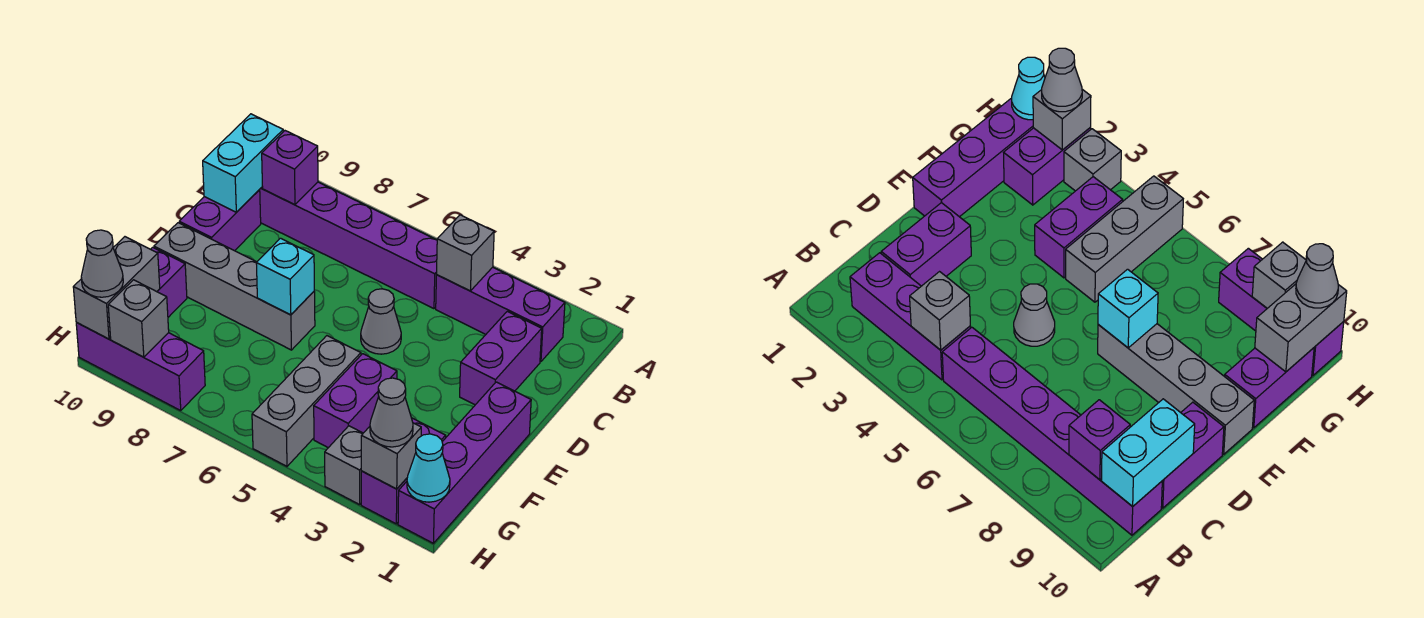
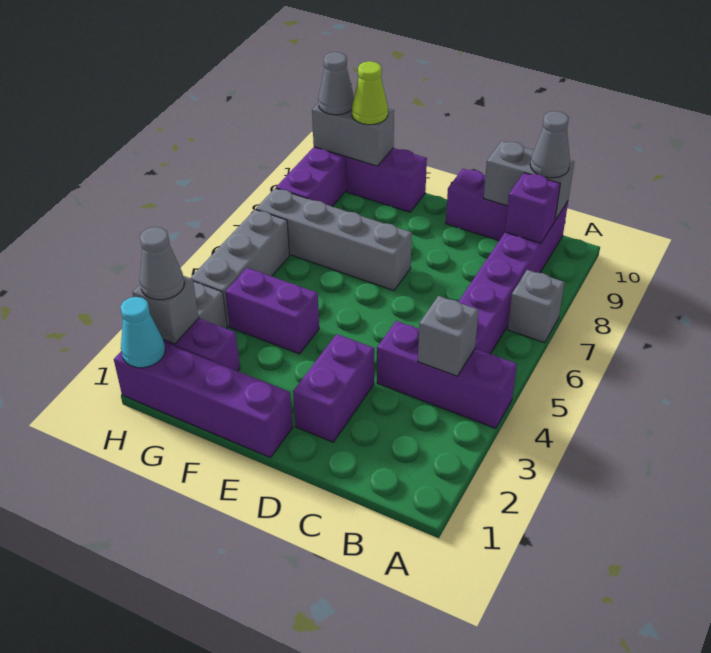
purple 1x3 brick [436,267,565,362] -> purple 1x3 brick turned to [377,321,517,428]
cyan 1x2 brick [203,114,283,212] -> grey 1x2 brick [483,141,574,220]
purple 1x2 brick [460,311,542,405] -> purple 1x2 brick turned to [293,334,374,442]
grey 1x1 cone [361,289,401,354] -> grey 1x1 cone moved to [530,111,570,178]
grey 1x4 brick [154,223,315,350] -> grey 1x4 brick turned to [256,188,412,291]
cyan 1x1 brick [256,238,314,315] -> none
grey 1x3 brick [252,336,361,466] -> grey 1x3 brick turned to [191,210,290,327]
none -> lime 1x1 cone [352,61,388,125]
grey 1x1 brick [108,280,169,357] -> grey 1x1 brick moved to [508,270,565,343]

